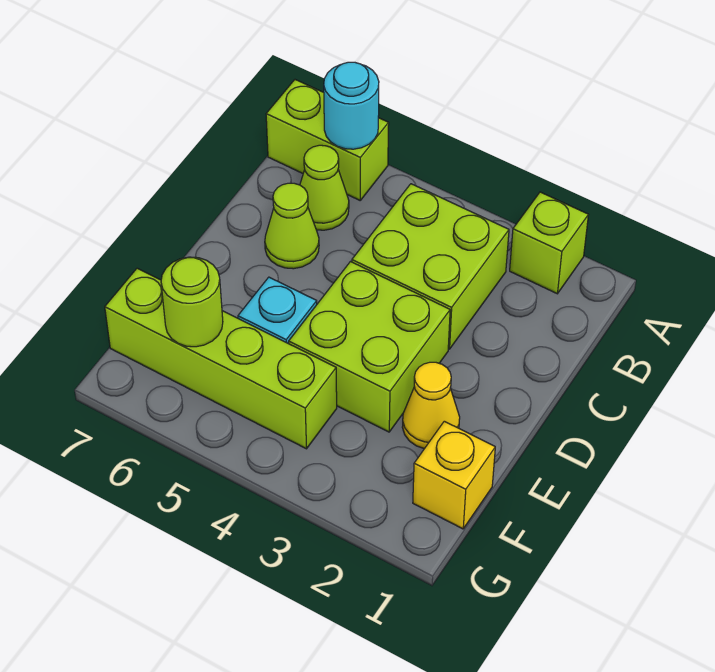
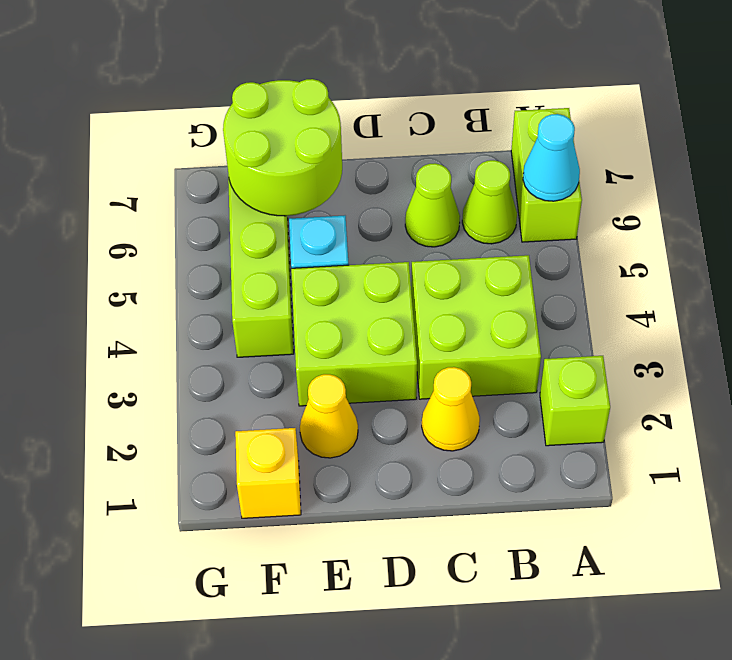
cyan 1x1 round brick [324,62,379,149] -> cyan 1x1 cone [523,114,580,201]
none -> yellow 1x1 cone [422,367,480,451]
lime 1x1 round brick [161,257,223,347] -> lime 2x2 round brick [223,79,342,216]

